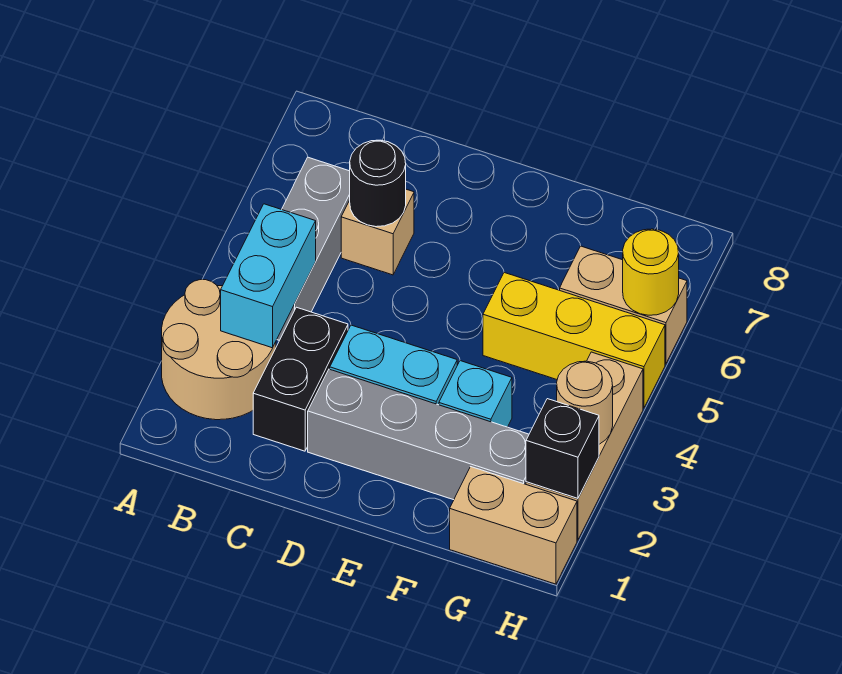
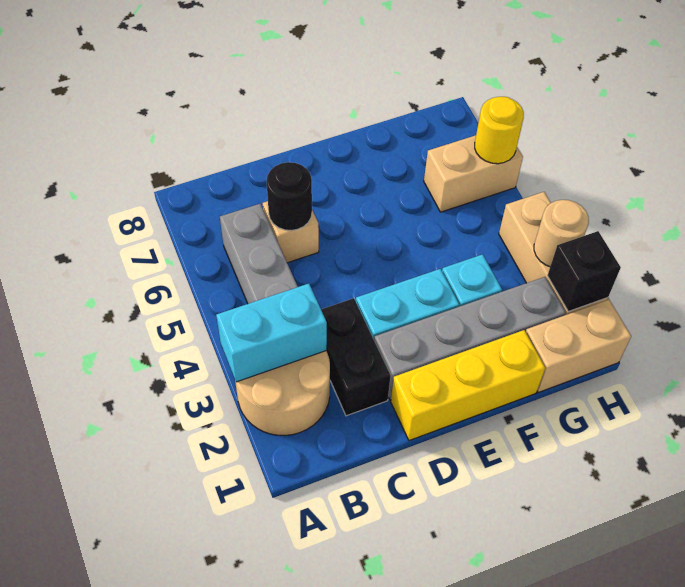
cyan 1x2 brick [221,204,316,348] -> cyan 1x2 brick turned to [216,284,327,382]
yellow 1x3 brick [483,273,665,408] -> yellow 1x3 brick moved to [391,330,545,441]

